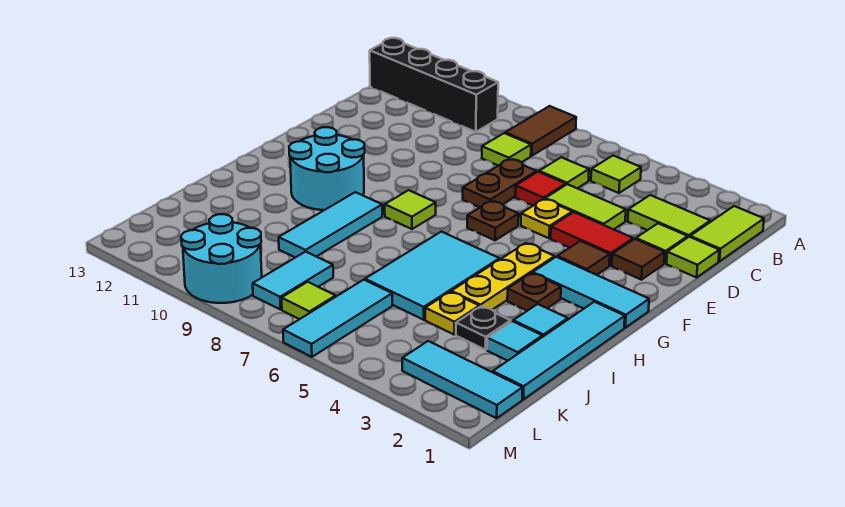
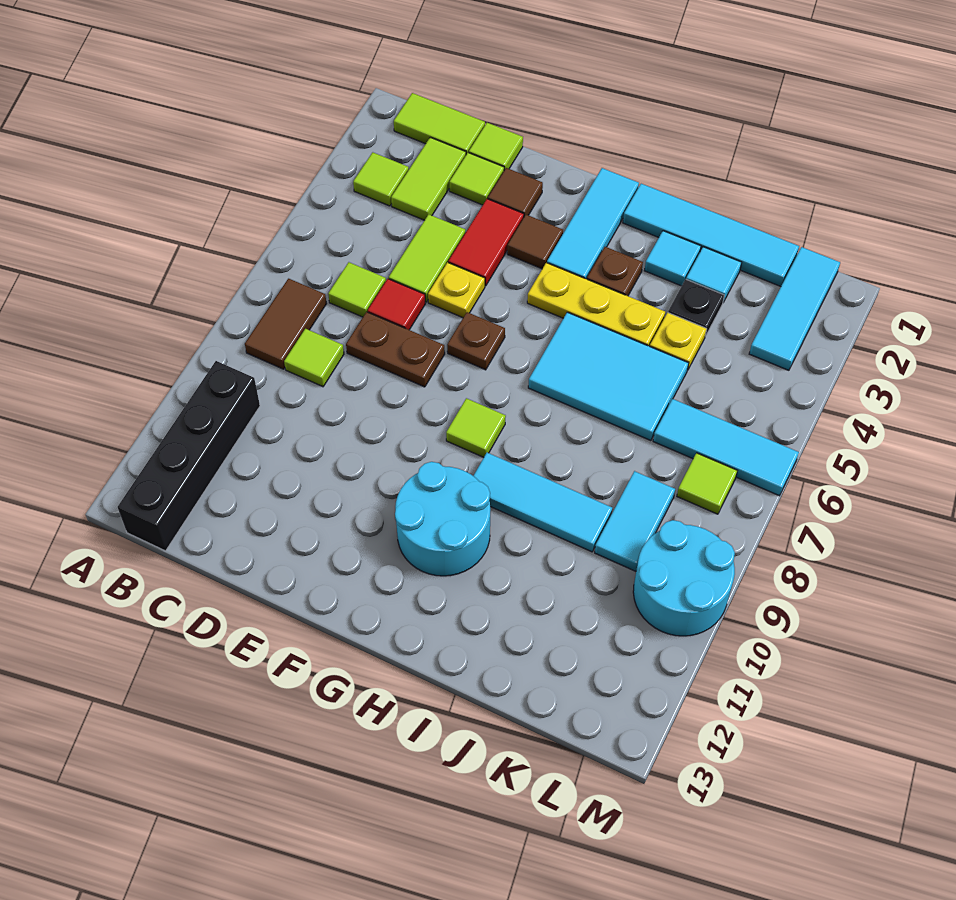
brown 1x2 tile [505,106,576,156] -> brown 1x2 tile turned to [245,279,327,369]
lime 1x1 tile [591,156,641,193] -> lime 1x1 tile moved to [353,152,409,206]
cyan 1x2 tile [253,252,333,310] -> cyan 1x2 tile turned to [595,471,675,571]

